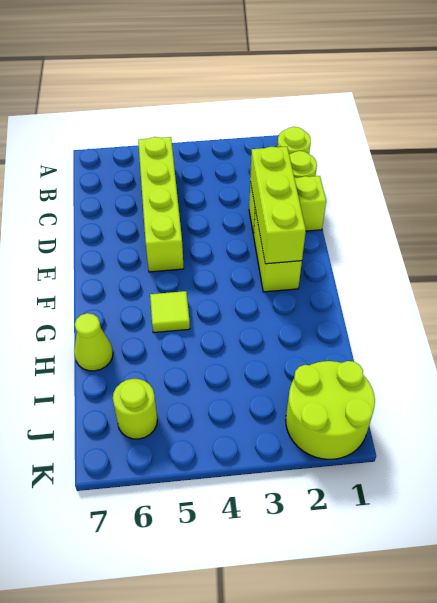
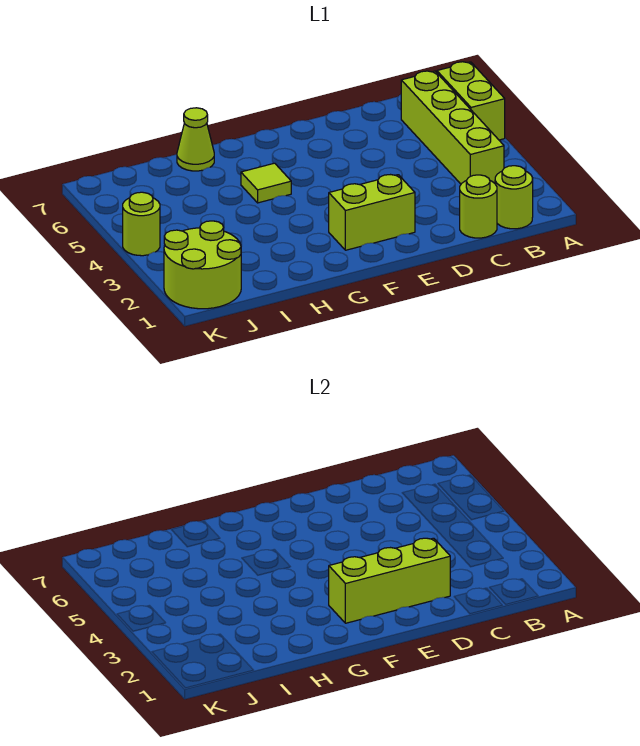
lime 1x4 brick [138,137,184,272] -> lime 1x4 brick turned to [401,71,504,184]
lime 1x2 brick [249,176,326,235] -> lime 1x2 brick moved to [437,62,505,140]
lime 1x1 round brick [113,379,157,439] -> lime 1x1 round brick moved to [123,192,160,256]

